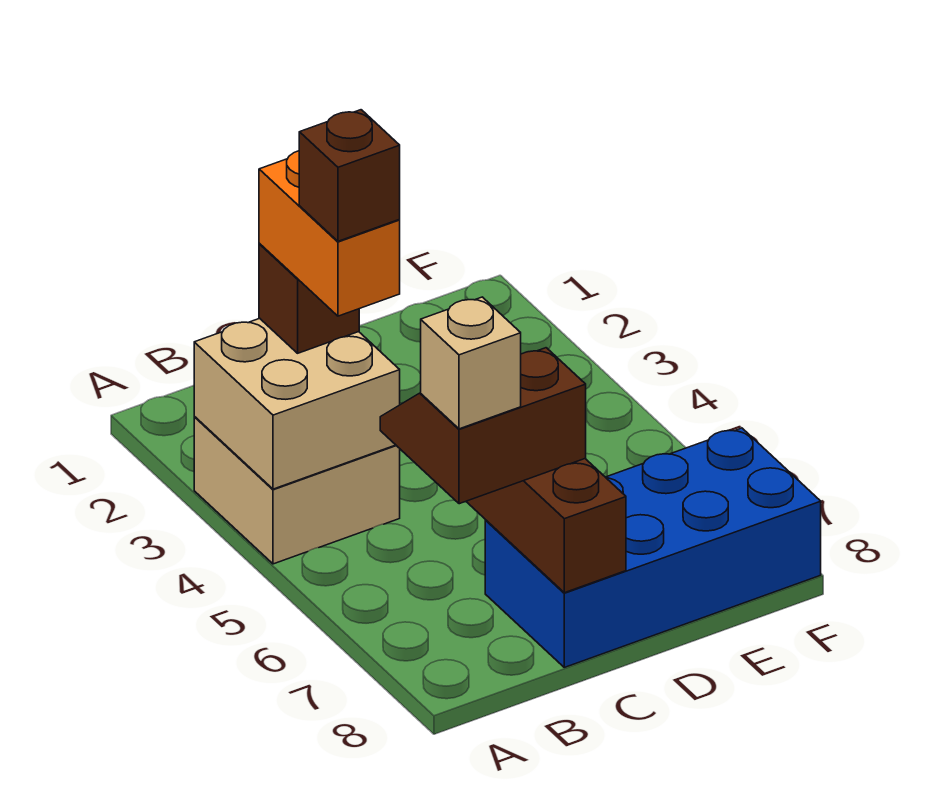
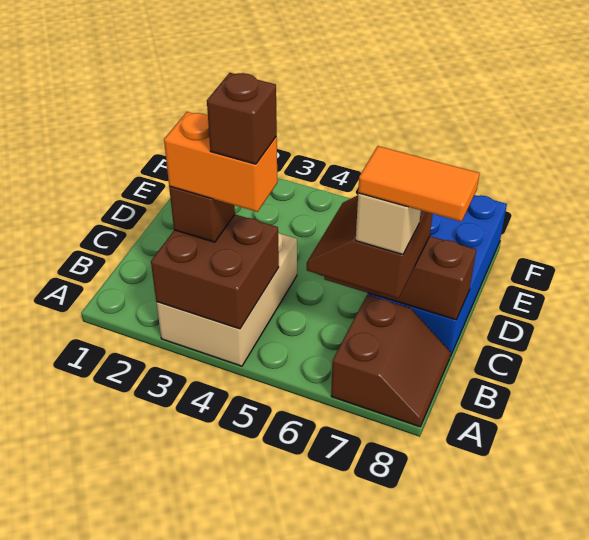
tan 2x2 brick [194,417,400,564] -> tan 2x3 brick [156,233,297,366]
tan 2x2 brick [194,318,400,489] -> brown 2x2 brick [151,214,279,329]
none -> brown 2x2 slope [331,295,451,427]
none -> orange 1x2 tile [358,146,480,222]

